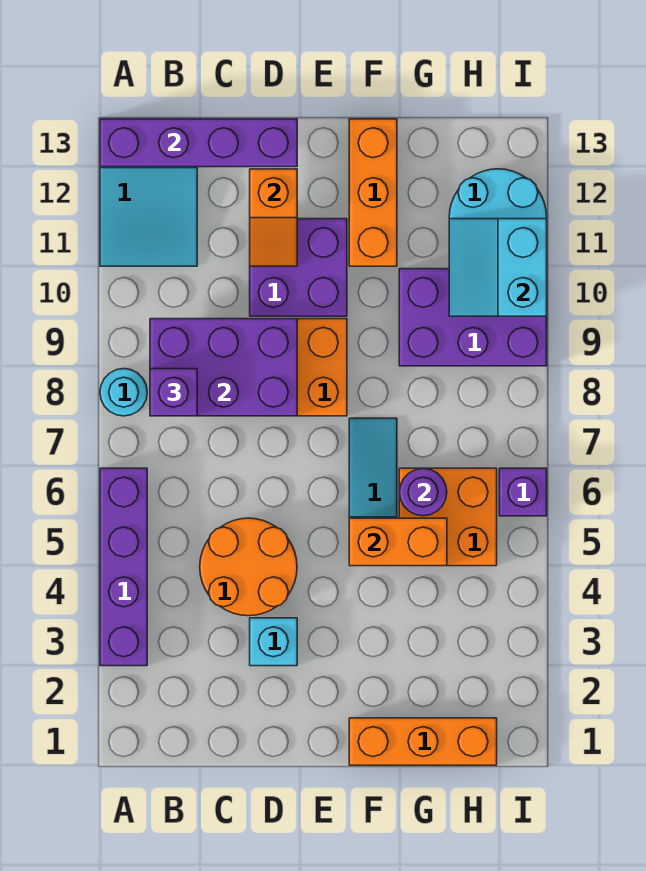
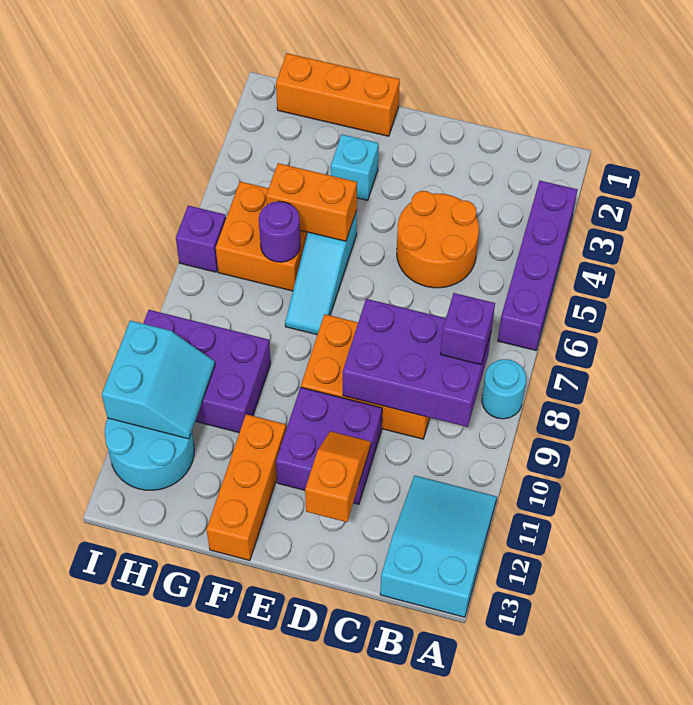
purple 1x4 brick [100,119,297,167] -> none
cyan 1x1 brick [250,618,297,666] -> cyan 1x1 brick moved to [331,134,379,200]

